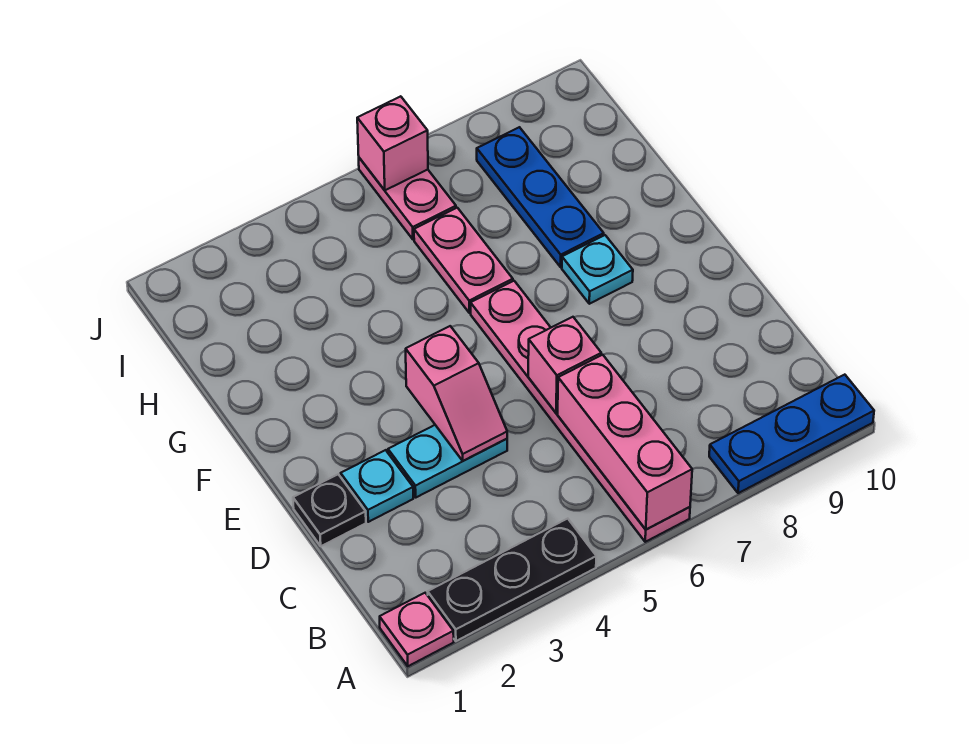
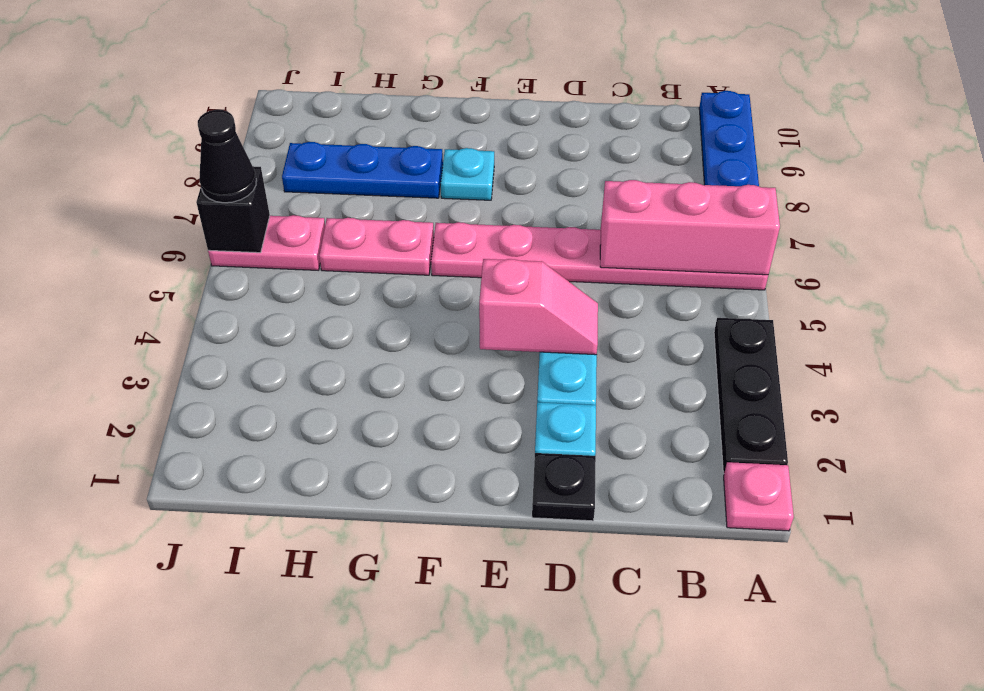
pink 1x1 brick [528,317,601,413] -> none
pink 1x1 brick [357,96,428,190] -> black 1x1 brick [196,166,270,253]
none -> black 1x1 cone [198,110,256,203]

